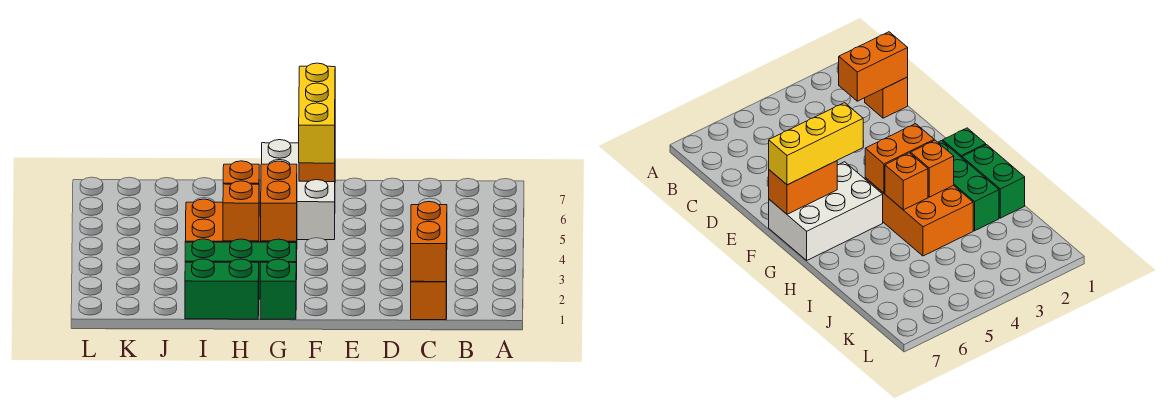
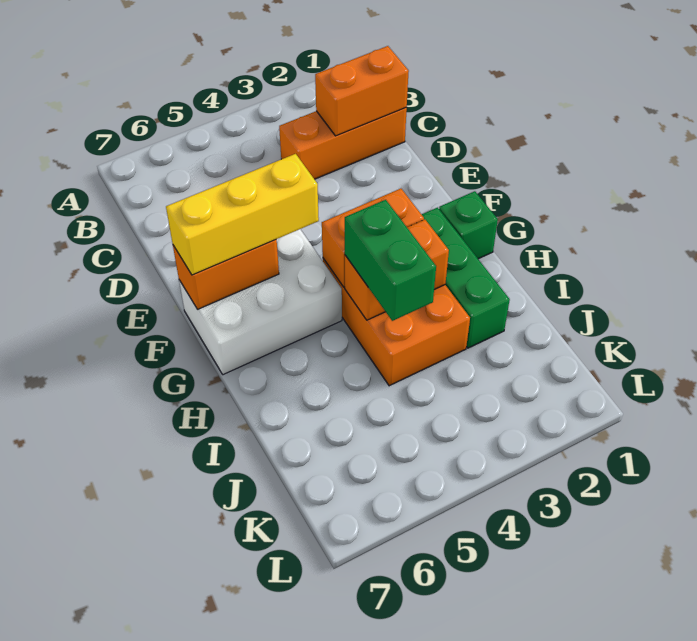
orange 1x1 brick [411,281,447,320] -> orange 1x3 brick [279,108,407,179]
green 1x2 brick [185,259,259,319] -> green 1x2 brick moved to [345,200,436,321]

